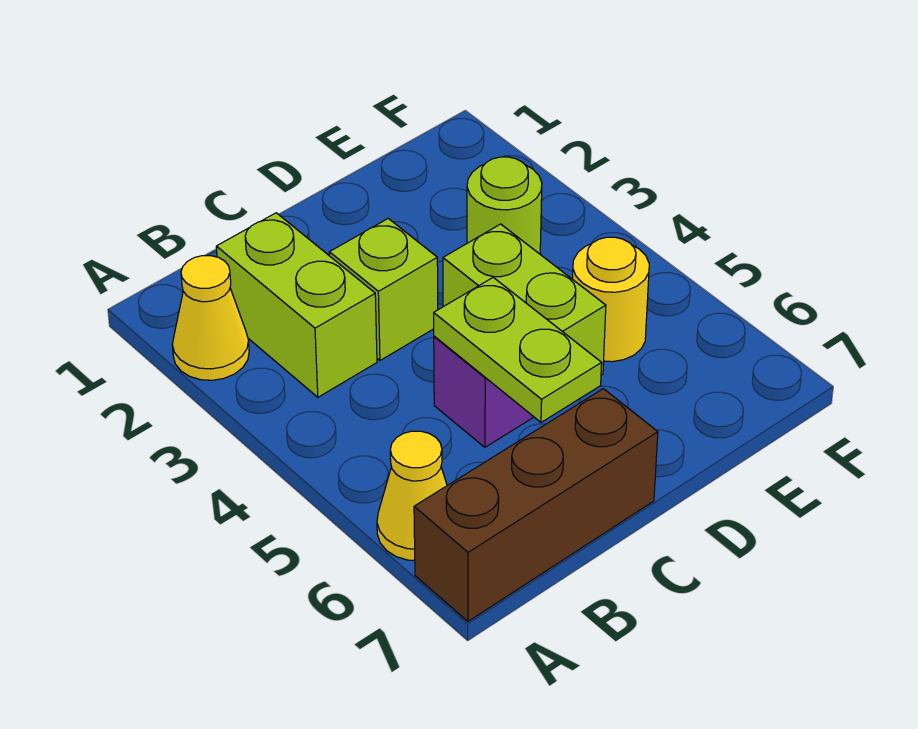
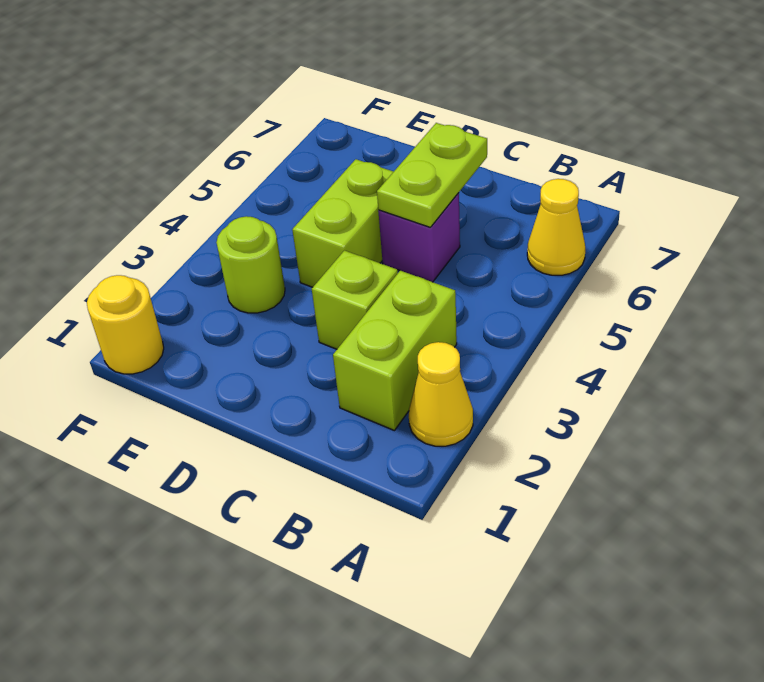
brown 1x3 brick [414,389,658,621] -> none
yellow 1x1 round brick [573,237,649,362] -> yellow 1x1 round brick moved to [87,275,164,374]

